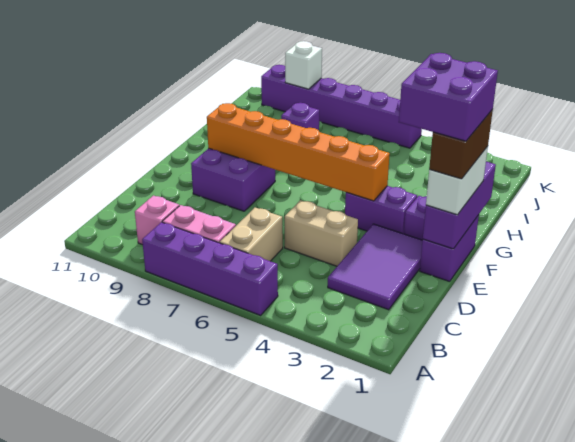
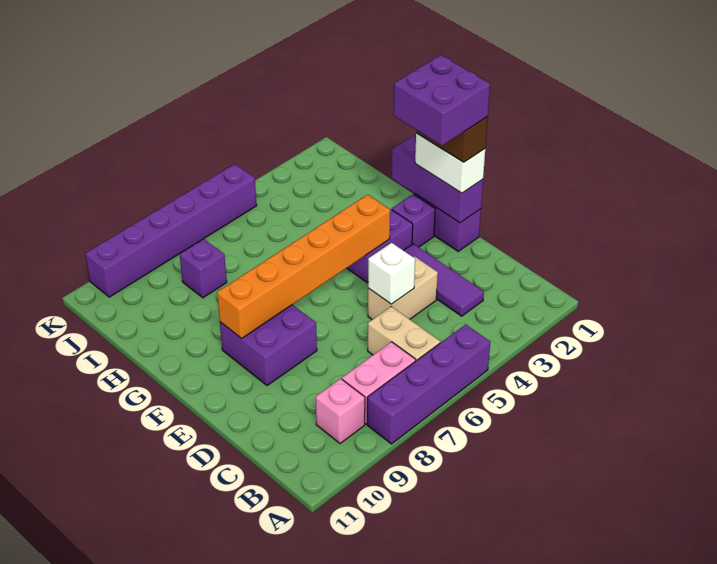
purple 2x3 tile [328,224,423,310] -> purple 1x3 tile [403,244,484,316]
white 1x1 brick [285,41,322,89] -> white 1x1 brick moved to [368,243,415,304]

